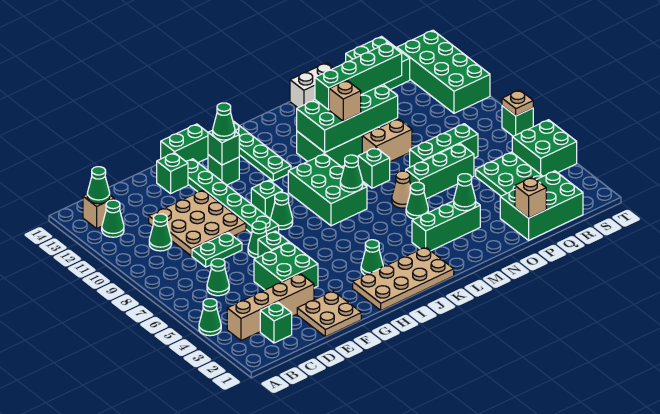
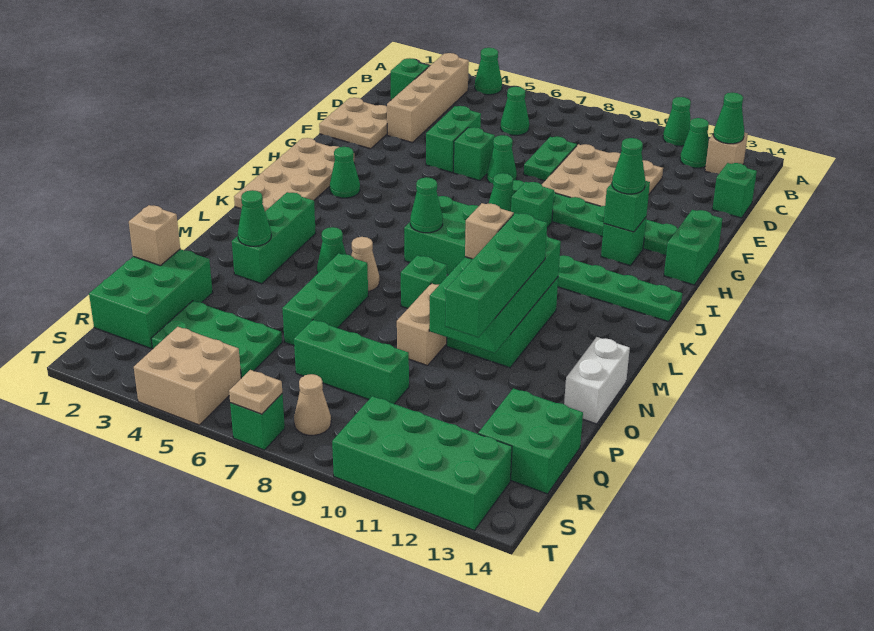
green 1x1 cone [149,214,172,251] -> green 1x1 cone moved to [663,97,691,146]
green 2x2 brick [254,242,318,290] -> green 1x2 brick [426,106,481,173]
green 1x1 brick [157,153,188,194] -> green 1x1 brick moved to [712,163,757,218]
green 1x3 brick [410,124,478,167] -> green 1x3 brick turned to [294,320,409,404]
green 2x2 brick [512,120,577,176] -> tan 2x2 brick [134,327,241,425]
none -> tan 1x1 cone [294,374,331,435]

